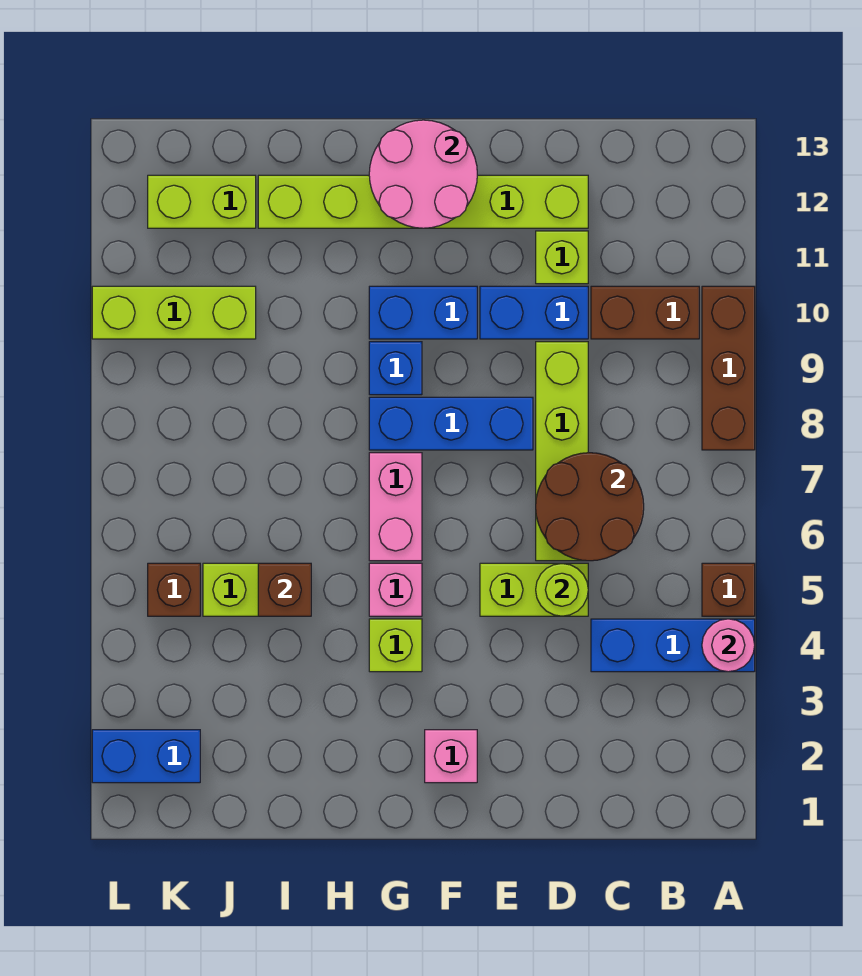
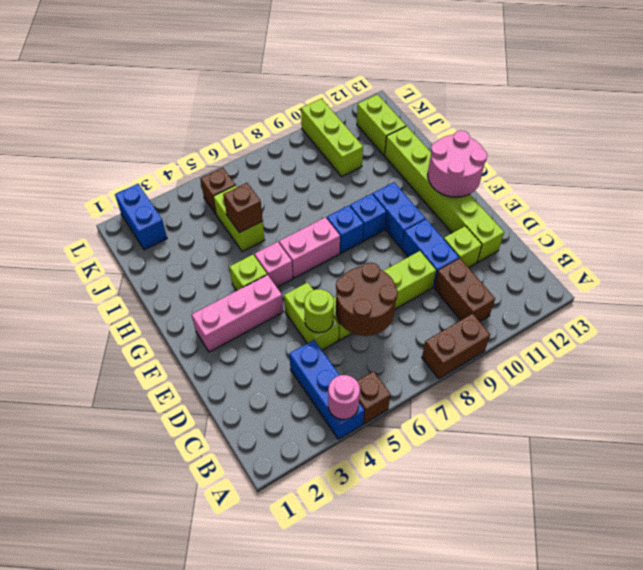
brown 1x3 brick [702,286,755,450] -> brown 1x2 brick [422,313,490,379]
blue 1x3 brick [369,397,533,450] -> blue 1x1 brick [327,205,363,253]
pink 1x1 brick [425,730,477,783] -> pink 1x3 brick [192,275,283,352]

